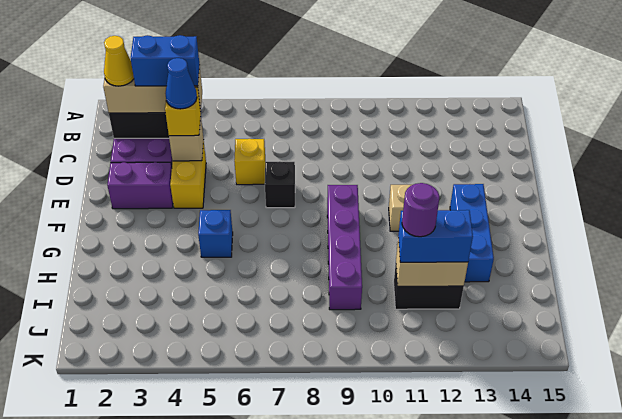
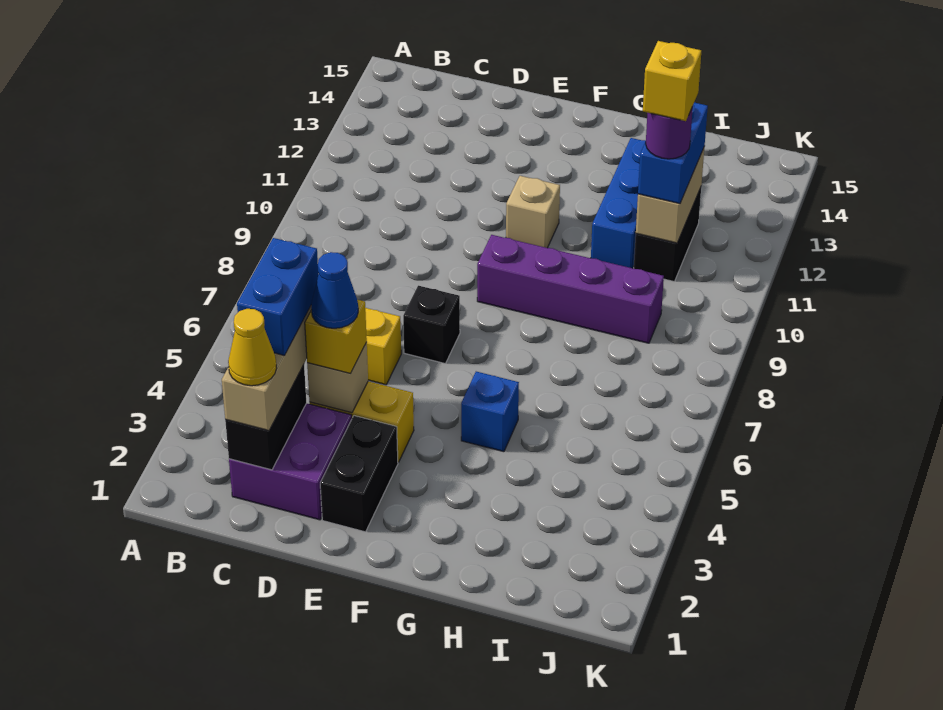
purple 1x2 brick [107,162,173,209] -> black 1x2 brick [320,416,398,532]
blue 1x3 brick [450,184,494,282] -> blue 1x3 brick turned to [591,138,646,268]
none -> yellow 1x1 brick [643,41,701,121]

